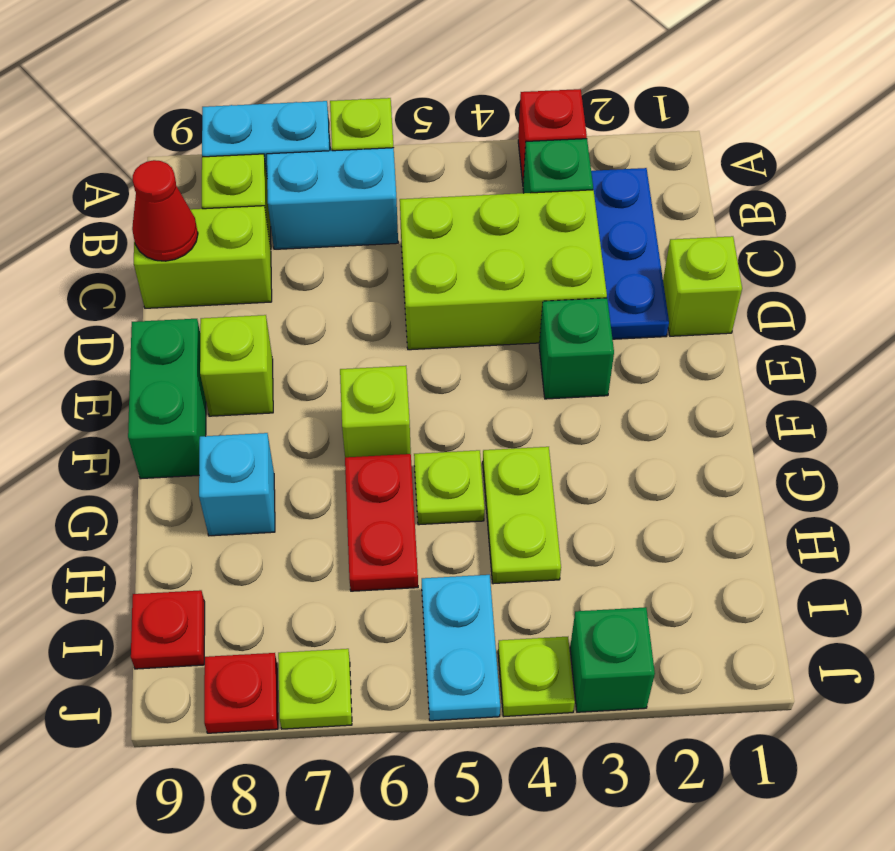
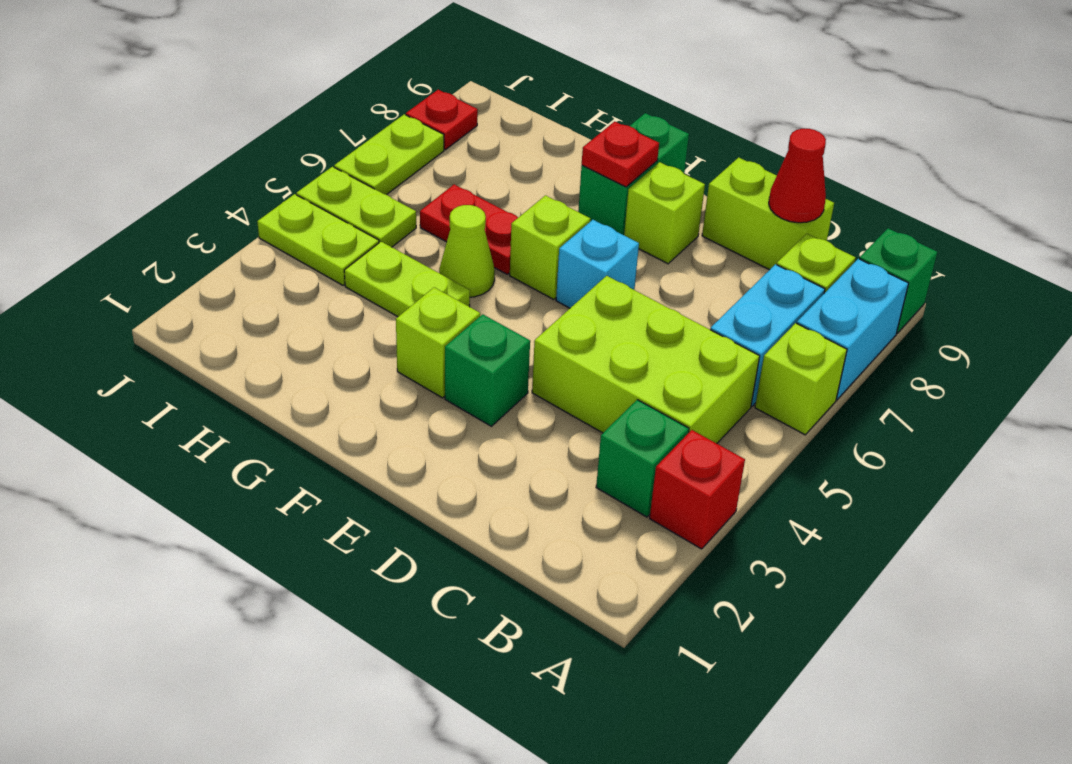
blue 1x3 plate [591,168,669,339] -> none
lime 2x3 brick [400,190,607,350] -> lime 2x3 brick turned to [532,276,760,444]
lime 1x2 brick [134,206,272,308] -> lime 1x2 brick turned to [702,157,834,270]
lime 1x1 brick [663,236,742,336] -> lime 1x1 brick moved to [396,288,480,398]
green 1x2 brick [128,319,206,479] -> green 1x2 brick turned to [578,113,689,235]
lime 1x1 plate [414,450,485,525] -> lime 1x1 cone [439,205,495,297]
cyan 1x1 brick [199,433,275,536] -> cyan 1x1 brick moved to [556,220,639,308]
cyan 1x2 plate [422,575,500,721] -> lime 1x2 plate [297,167,416,247]
red 1x1 plate [131,590,205,669] -> red 1x1 plate moved to [582,121,659,187]
green 1x1 brick [570,607,655,712] -> green 1x1 brick moved to [859,228,938,333]
lime 1x1 plate [498,637,575,716] -> lime 1x2 plate [257,194,379,285]
lime 1x1 plate [278,649,352,729] -> lime 1x2 plate [334,114,444,195]

